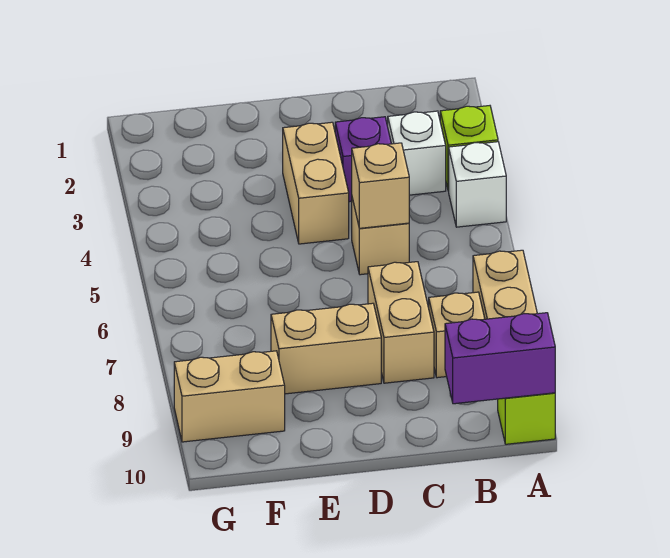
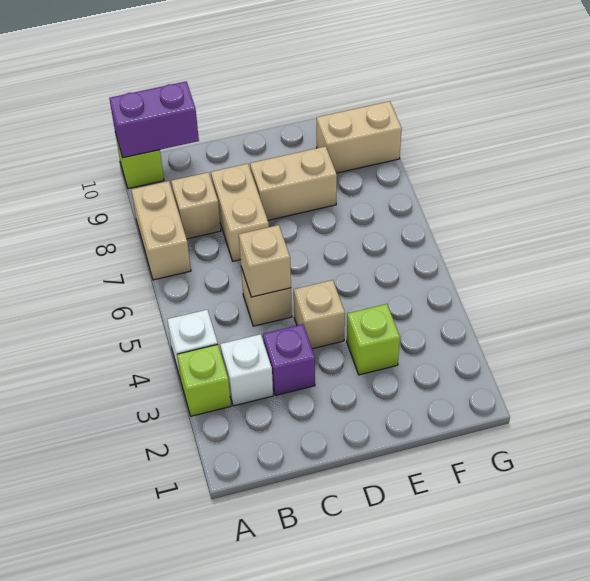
tan 1x2 brick [283,122,349,244] -> tan 1x1 brick [294,280,345,349]
none -> lime 1x1 brick [347,304,400,375]

